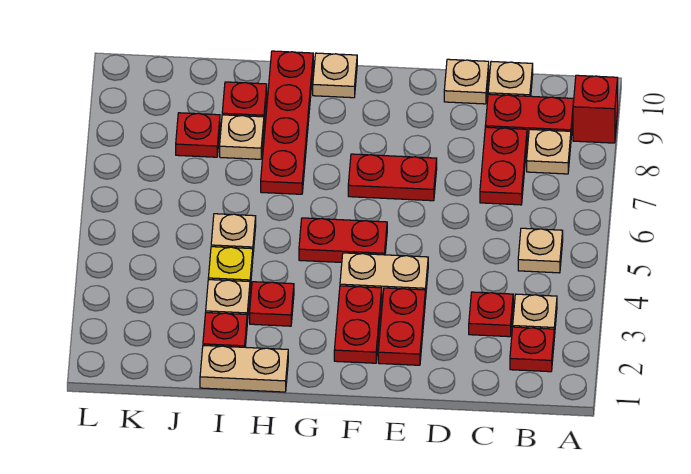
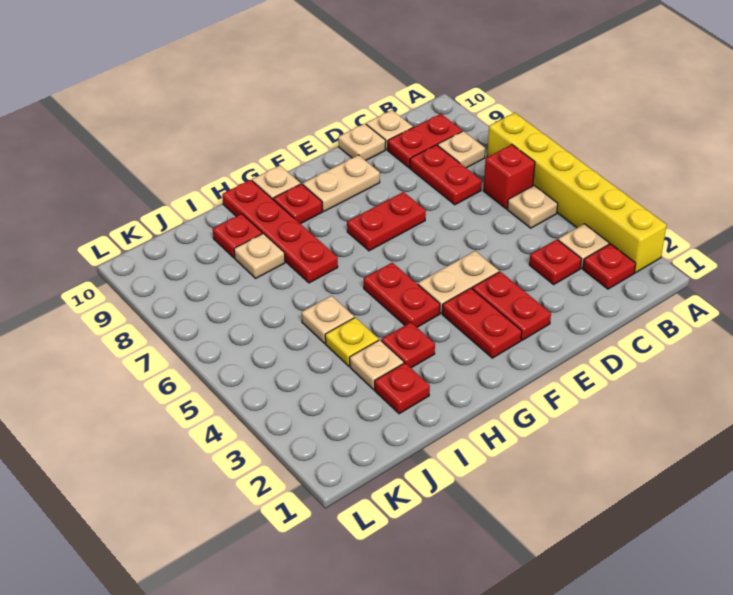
none -> yellow 1x6 brick [487,113,667,273]
red 1x1 brick [573,75,618,143] -> red 1x1 brick moved to [483,145,535,209]
red 1x2 plate [299,218,387,262] -> red 1x2 plate turned to [364,263,440,327]
tan 1x2 plate [200,345,288,392] -> tan 1x2 plate moved to [303,155,380,211]
red 1x1 plate [176,113,220,157] -> red 1x1 plate moved to [273,184,322,224]

